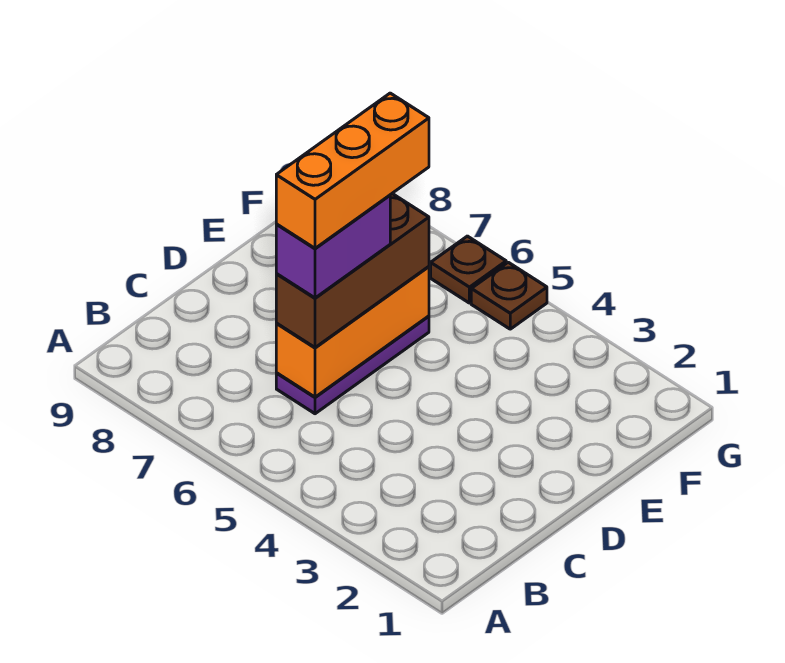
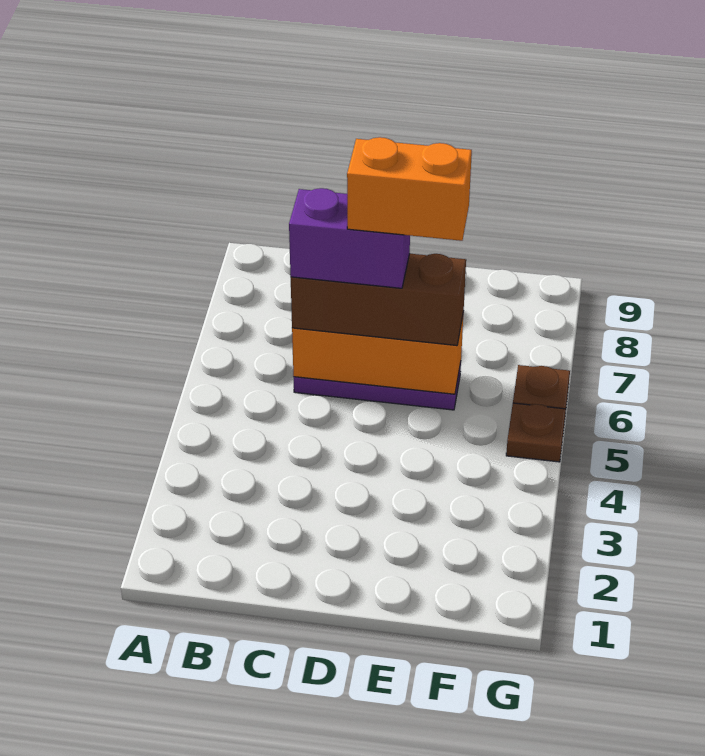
orange 1x3 brick [276,93,429,248] -> orange 1x2 brick [347,137,472,241]

